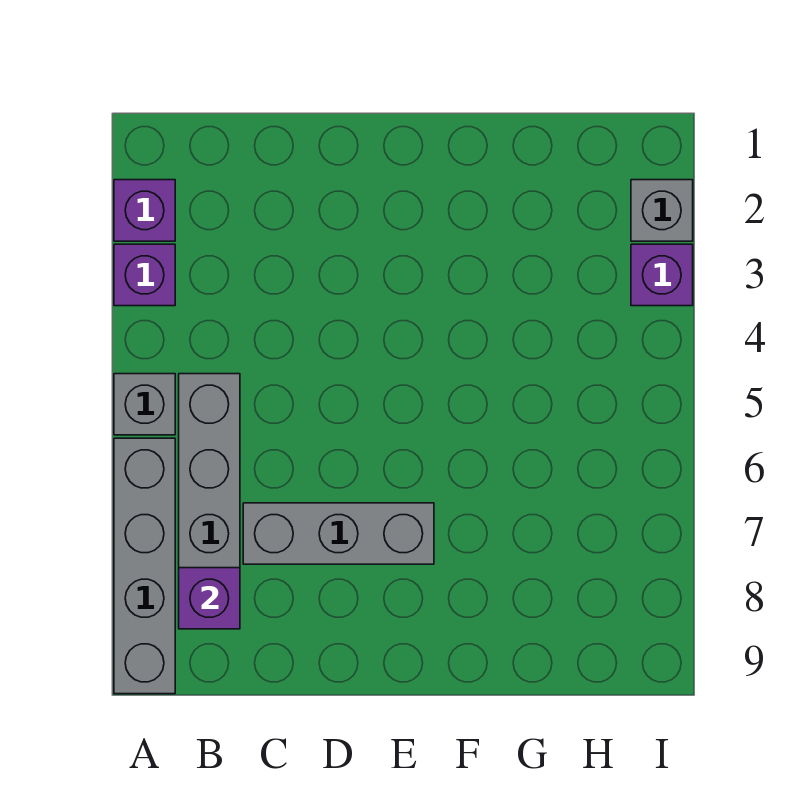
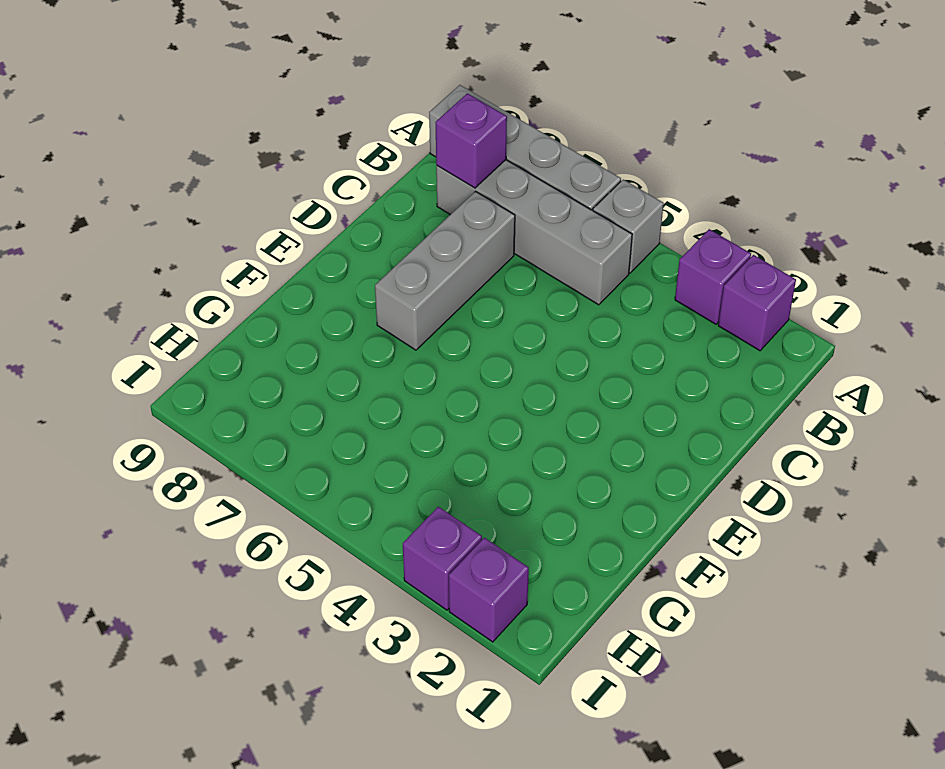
grey 1x1 brick [631,180,693,241] -> purple 1x1 brick [449,538,529,642]

